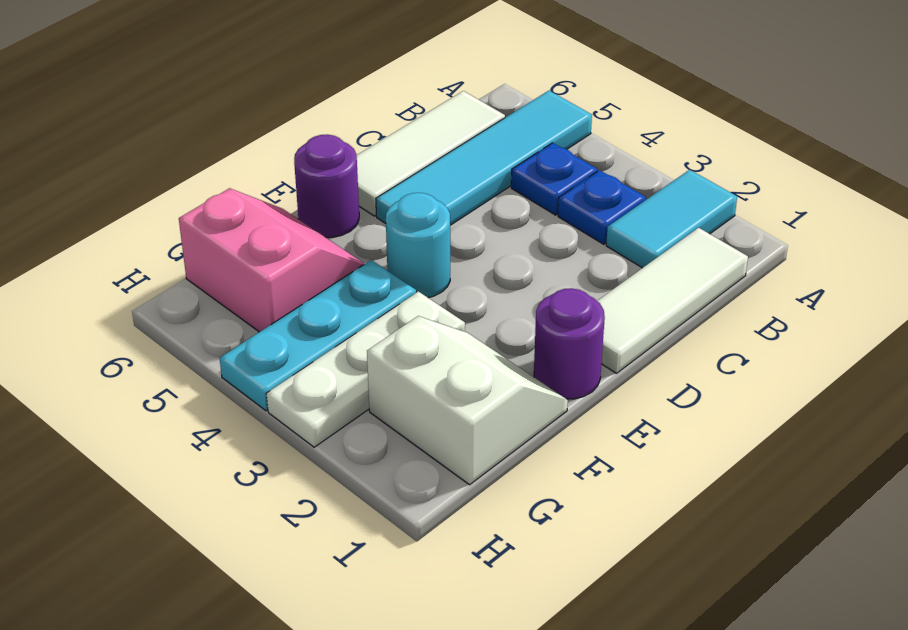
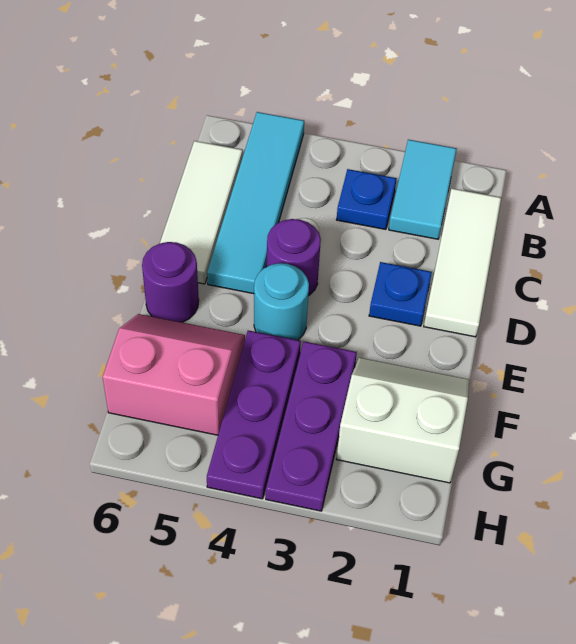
blue 1x1 plate [511,143,597,215] -> blue 1x1 plate moved to [369,262,432,326]
purple 1x1 round brick [534,288,605,399] -> purple 1x1 round brick moved to [267,219,321,296]
white 1x3 plate [266,292,465,447] -> purple 1x3 plate [266,342,357,511]
cyan 1x3 plate [220,260,416,411] -> purple 1x3 plate [207,330,301,499]

